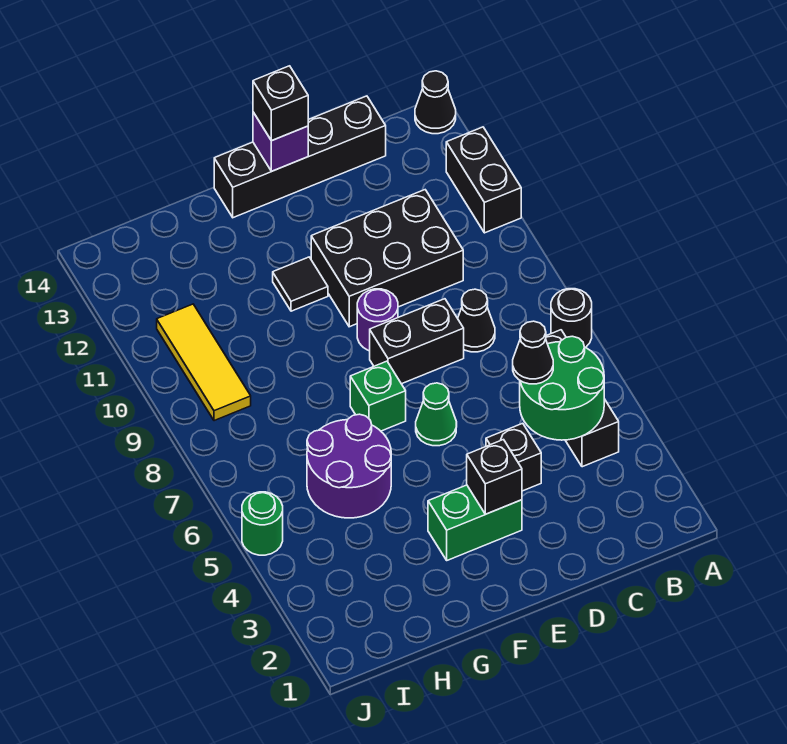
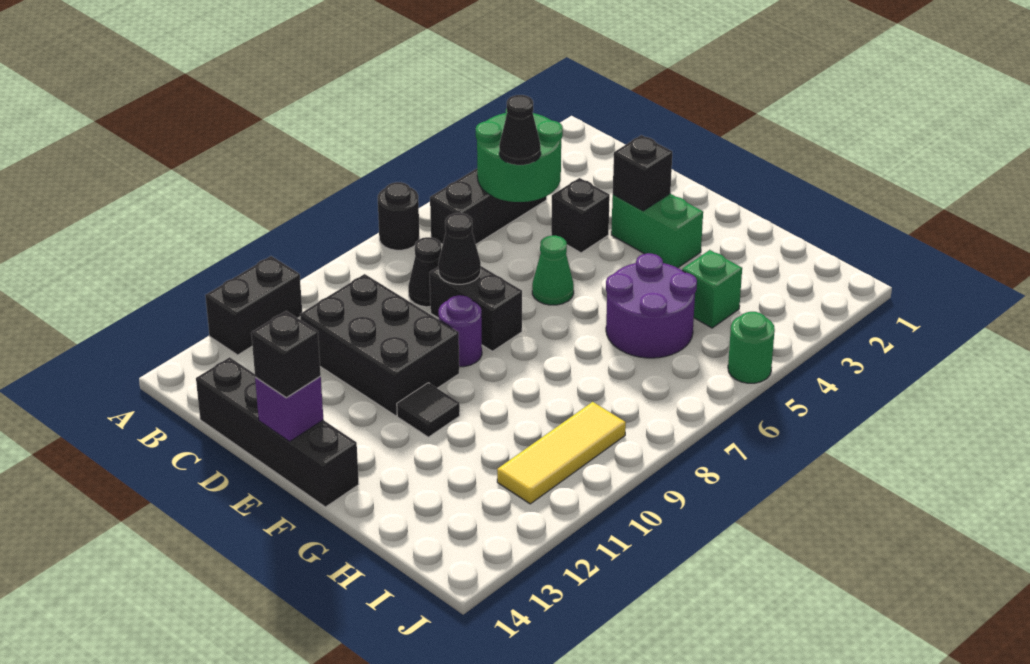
black 1x1 cone [415,71,456,134] -> black 1x1 cone moved to [438,213,481,284]
green 1x1 brick [350,361,406,431] -> green 1x1 brick moved to [682,250,742,328]

